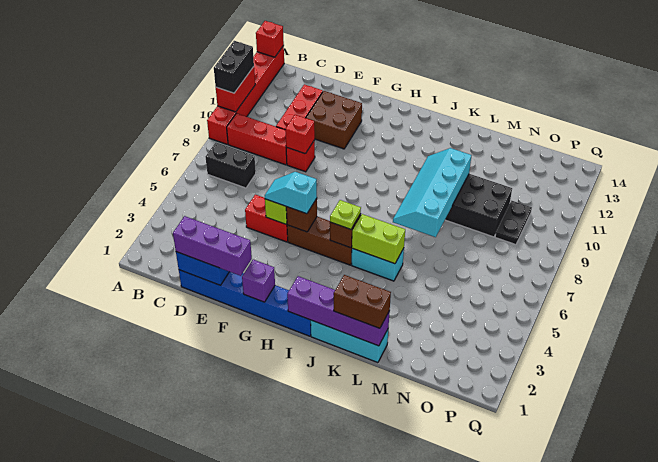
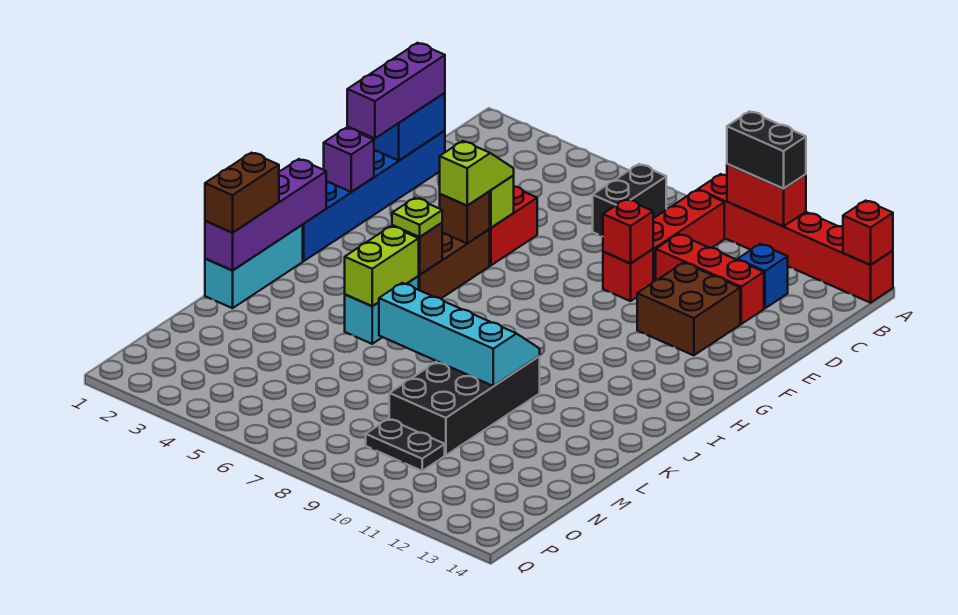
none -> blue 1x1 brick [737,244,788,308]
cyan 1x2 slope [265,172,317,214] -> lime 1x2 slope [440,141,514,206]

